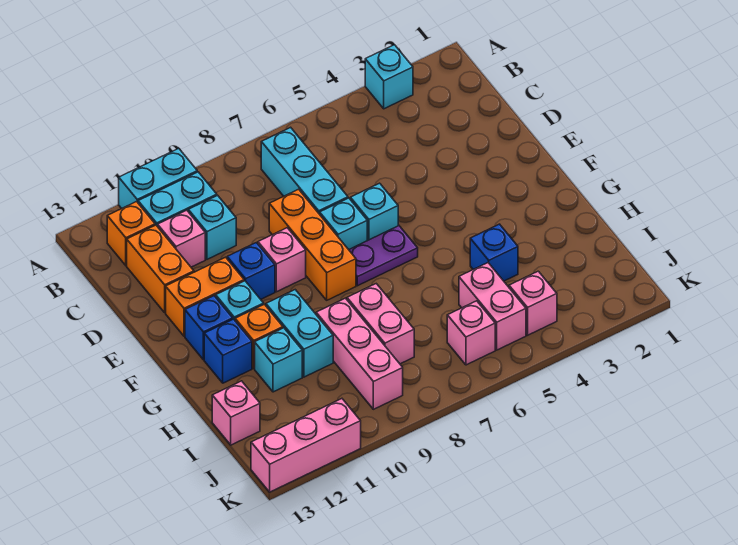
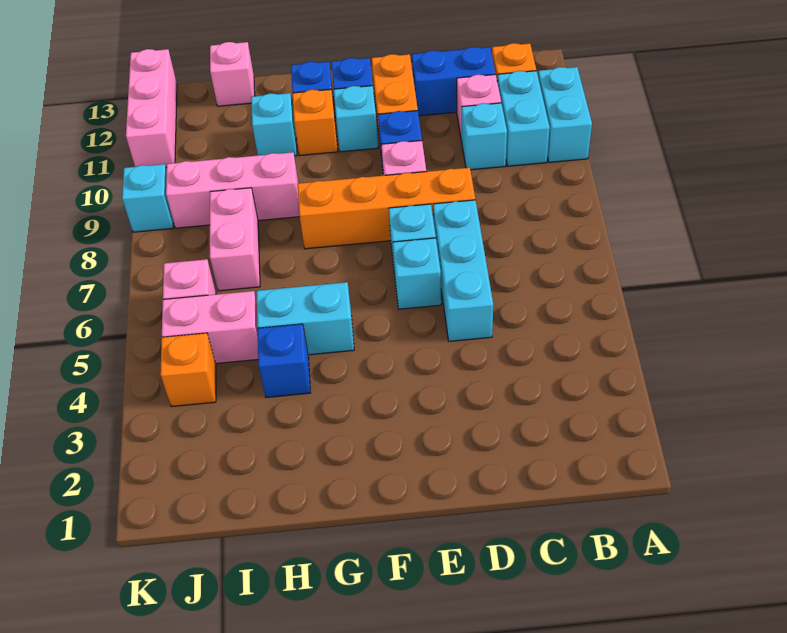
cyan 1x1 brick [365,45,413,109] -> cyan 1x1 brick moved to [122,164,174,232]
cyan 1x3 brick [261,127,348,214] -> cyan 1x3 brick turned to [433,200,493,341]
orange 1x2 brick [127,225,194,312] -> blue 1x2 brick [412,47,495,116]
orange 1x3 brick [269,189,356,300] -> orange 1x4 brick [298,168,475,249]
purple 1x2 plate [349,226,418,286] -> none
cyan 1x2 brick [266,290,333,377] -> cyan 1x2 brick moved to [257,282,354,355]
pink 1x2 brick [347,284,414,364] -> pink 1x2 brick turned to [210,188,260,291]
pink 1x1 brick [509,271,557,335] -> orange 1x1 brick [160,333,216,407]

